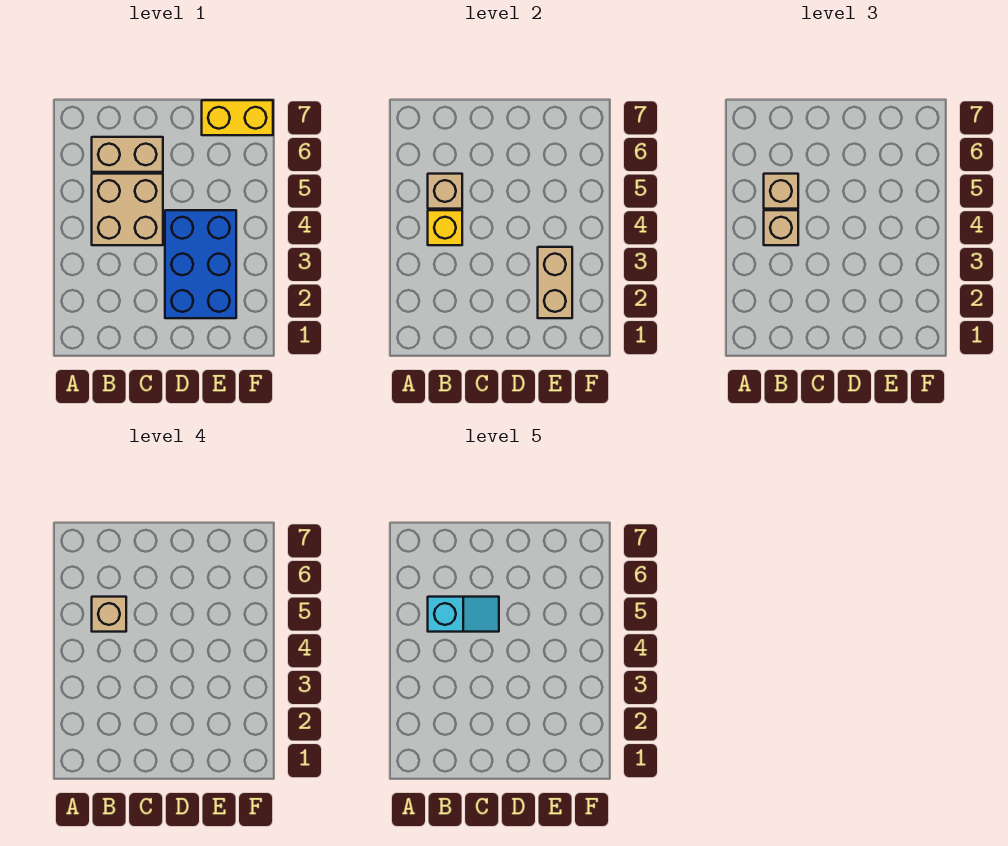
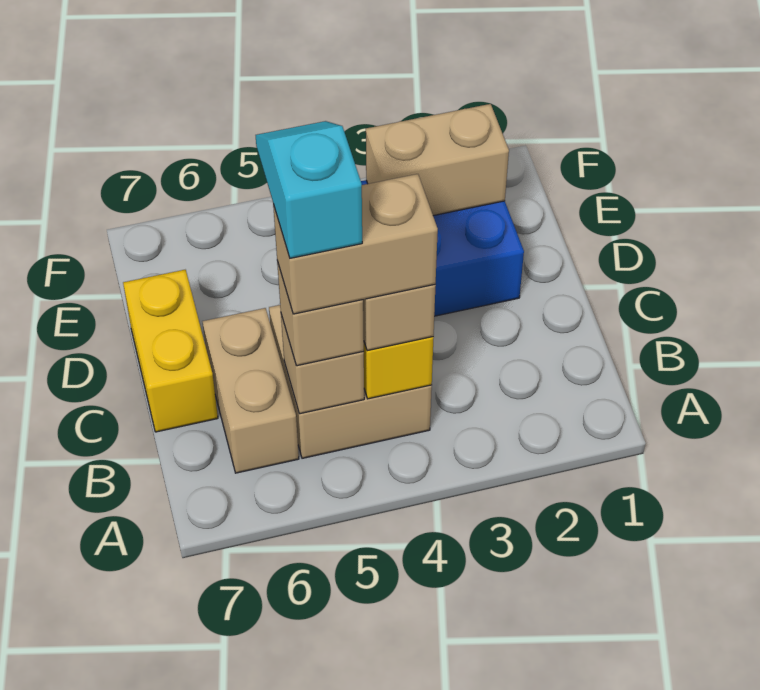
tan 1x1 brick [92,597,126,632] -> tan 1x2 brick [273,174,438,314]
yellow 1x2 brick [202,100,273,135] -> yellow 1x2 brick moved to [123,270,218,432]

